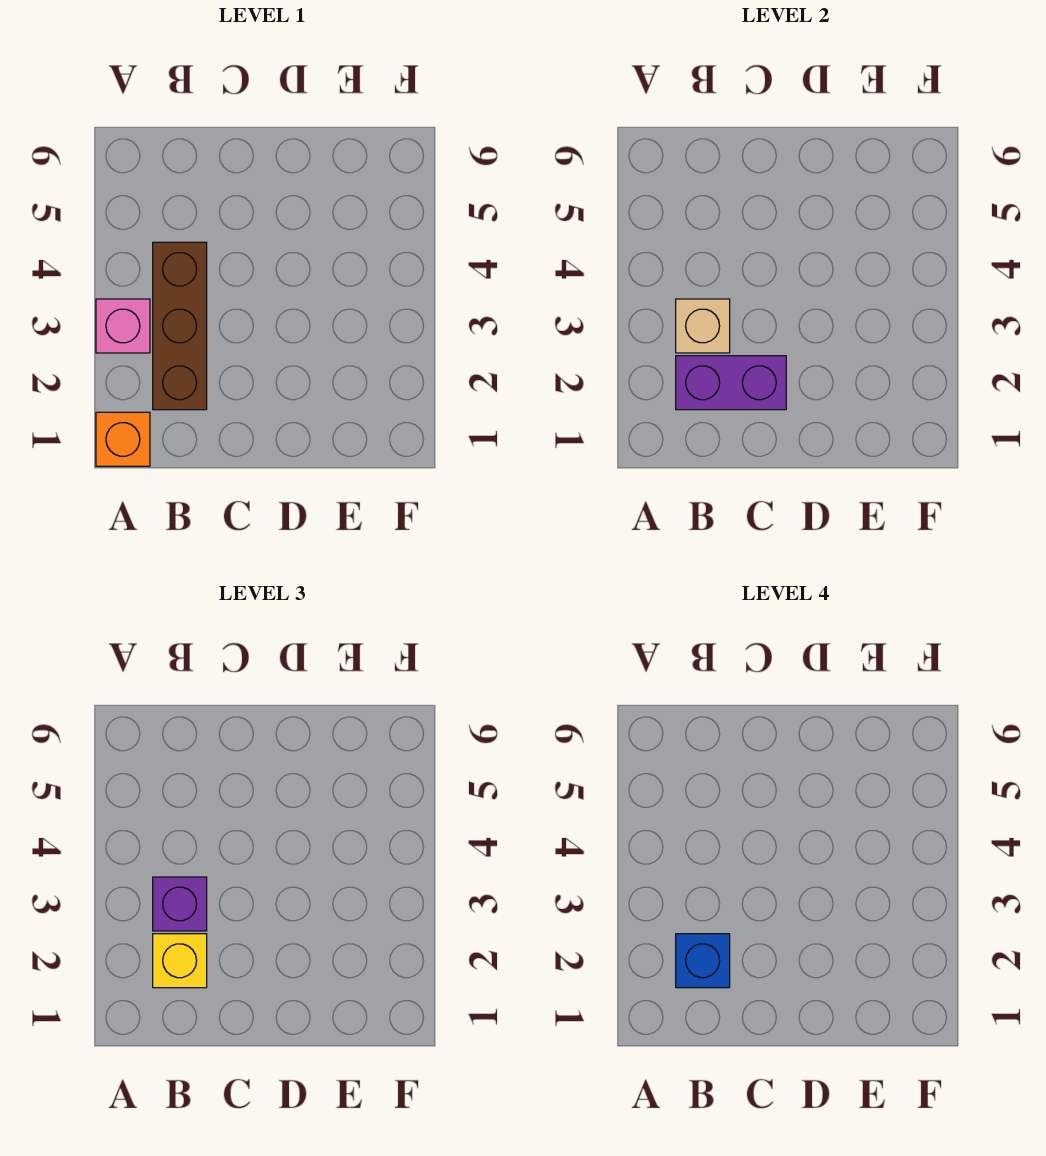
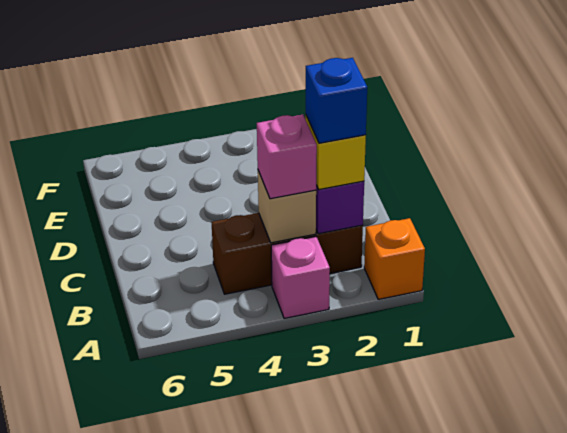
purple 1x1 brick [153,877,207,931] -> pink 1x1 brick [257,115,317,199]

